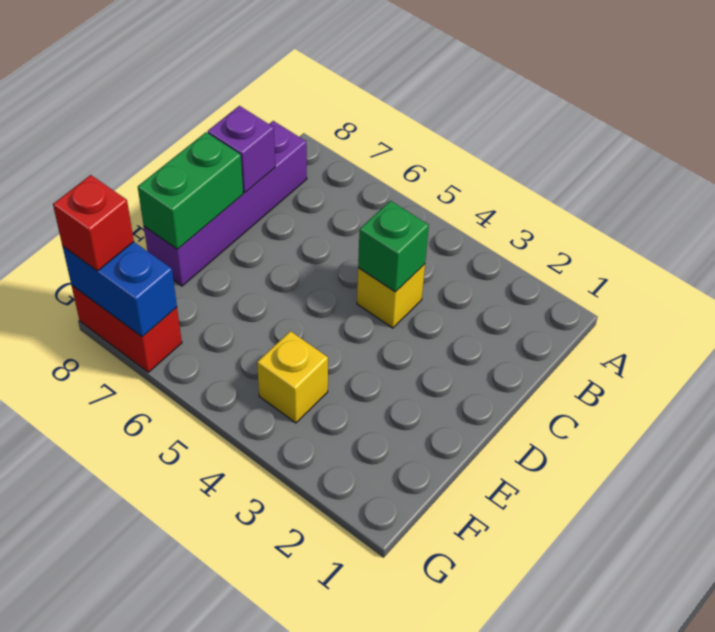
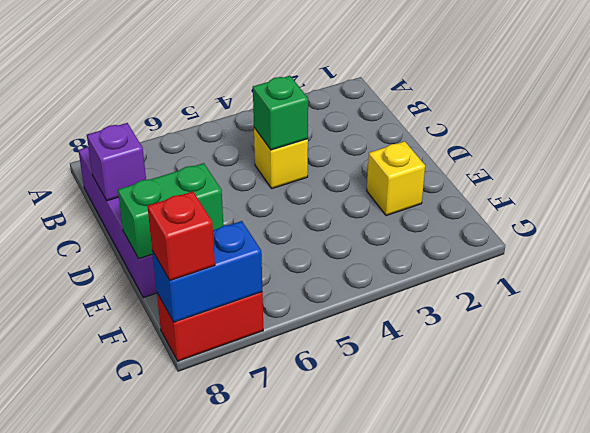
green 1x2 brick [138,132,243,249] -> green 1x2 brick turned to [118,163,223,258]
yellow 1x1 brick [257,331,328,423] -> yellow 1x1 brick moved to [367,141,425,216]

